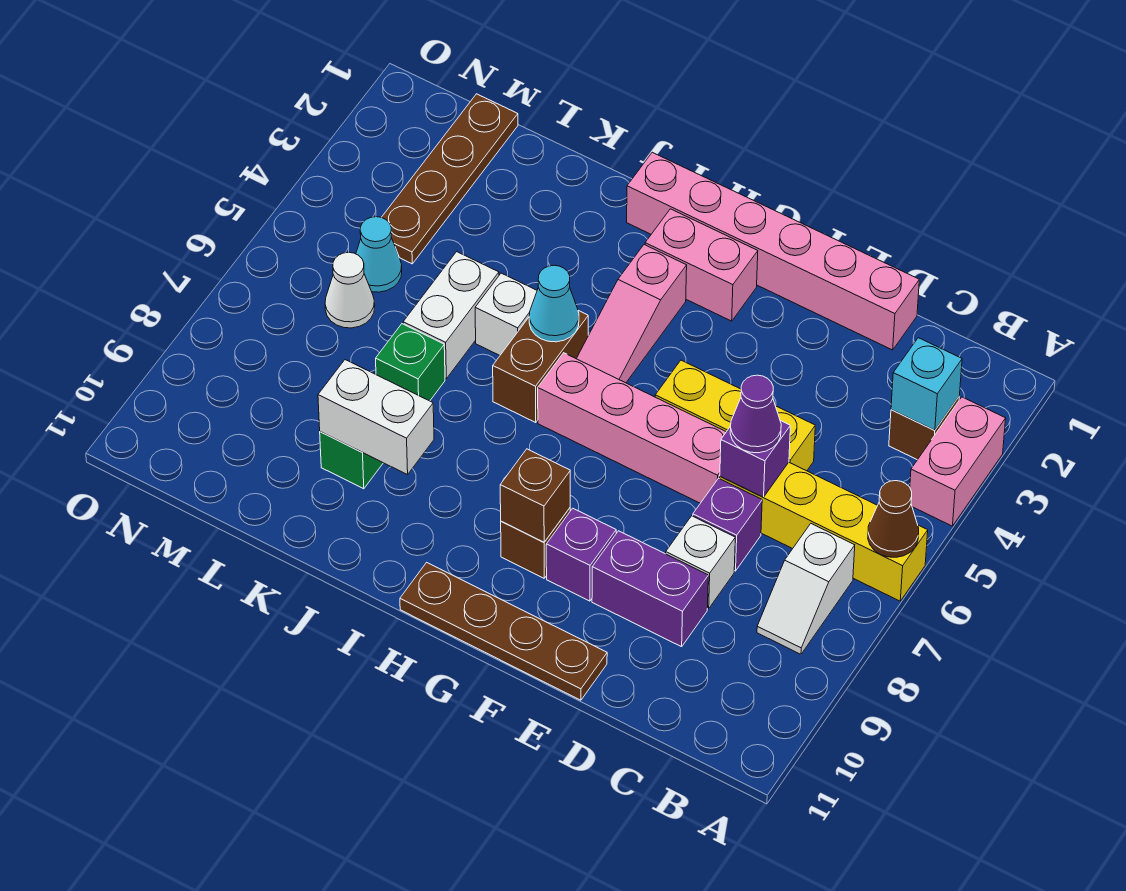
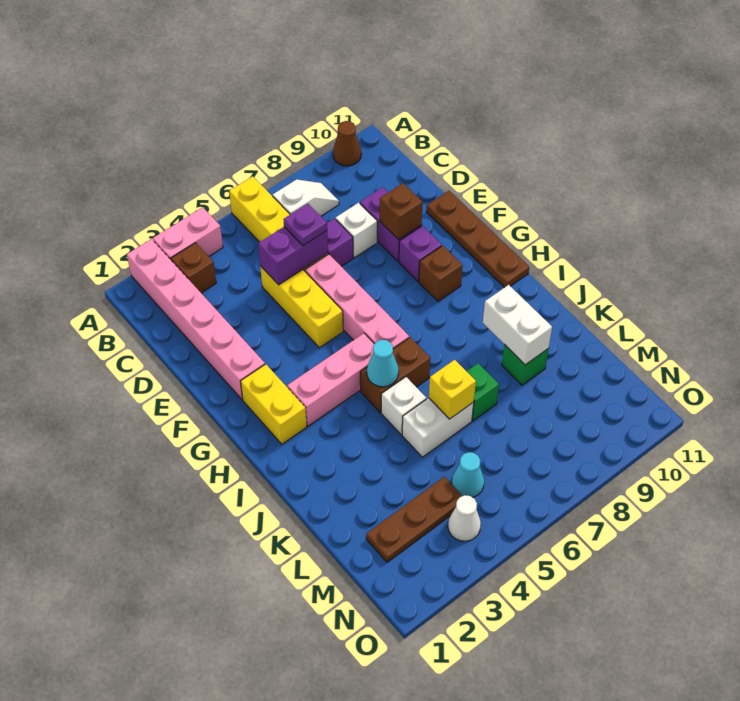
brown 1x1 cone [868,481,919,557] -> brown 1x1 cone moved to [333,121,361,166]
cyan 1x1 brick [891,338,962,430] -> none
pink 1x6 brick [627,152,919,350] -> pink 1x6 brick moved to [127,239,265,400]
purple 1x1 brick [720,421,790,497] -> purple 1x2 brick [258,227,328,285]
purple 1x1 cone [730,375,781,453] -> purple 1x1 plate [283,204,327,246]
pink 1x2 brick [645,209,758,321] -> yellow 1x2 brick [241,364,307,444]
brown 1x1 brick [500,449,570,542] -> brown 1x1 brick moved to [380,183,423,240]
pink 1x3 slope [576,245,687,383] -> pink 1x3 brick [287,333,374,426]
none -> yellow 1x1 brick [429,360,476,419]
brown 1x4 plate [382,94,518,264] -> brown 1x3 plate [366,477,462,562]
white 1x1 cone [325,252,375,328] -> white 1x1 cone moved to [448,495,481,541]

